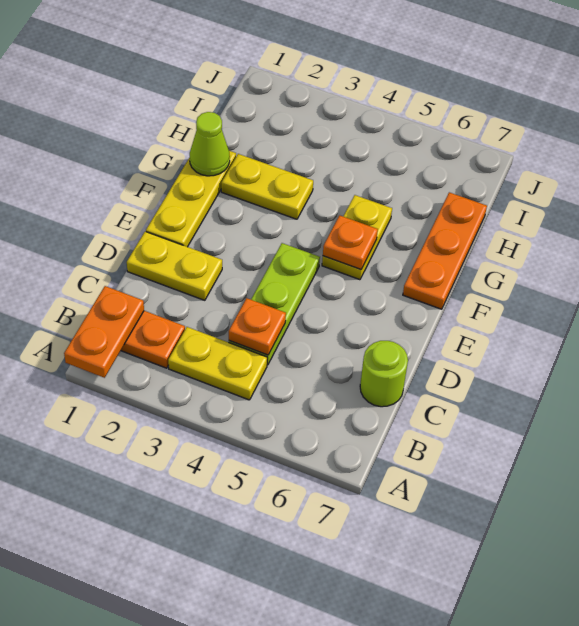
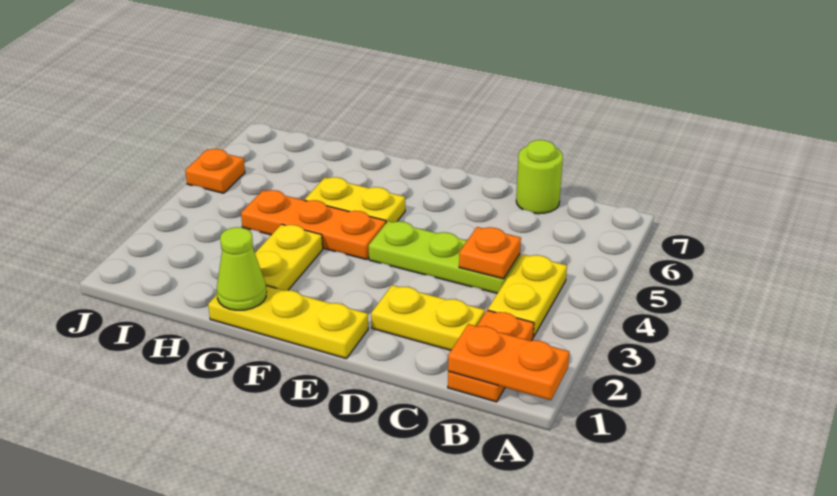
yellow 1x2 plate [127,232,222,300] -> yellow 1x2 plate turned to [371,285,485,350]
orange 1x1 plate [323,215,378,269] -> orange 1x1 plate moved to [185,149,245,193]
orange 1x3 plate [403,192,487,309] -> orange 1x3 plate moved to [241,190,386,260]

